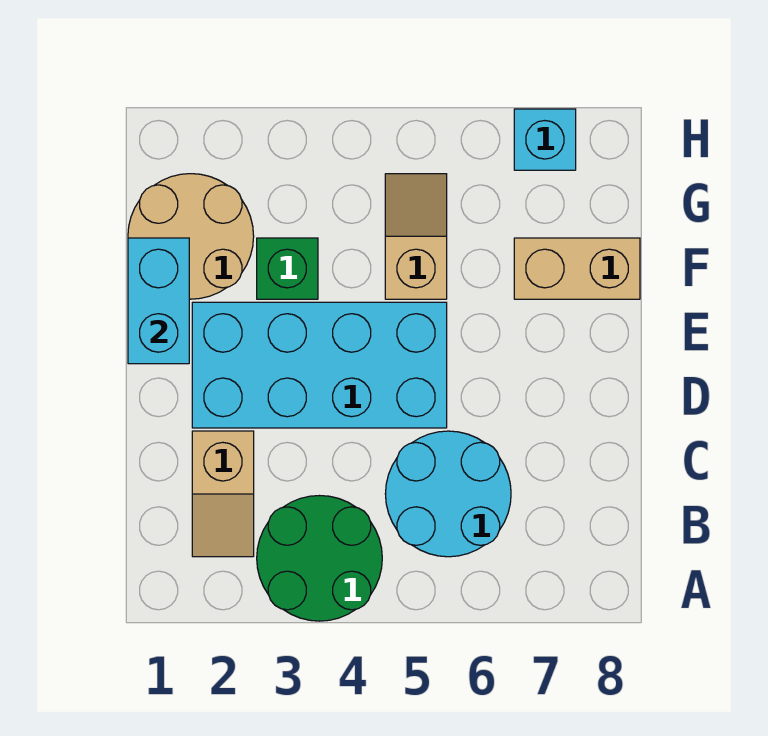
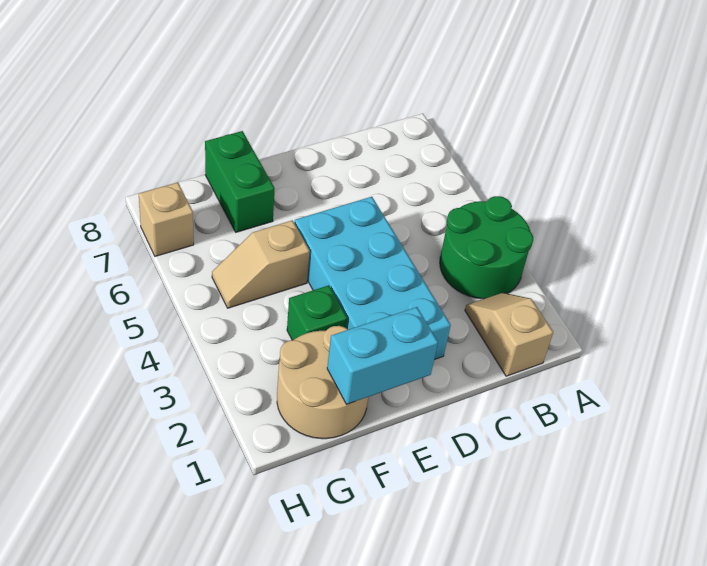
tan 1x2 slope [192,431,254,557] -> tan 1x2 slope turned to [465,293,553,376]
cyan 2x2 round brick [385,431,511,557] -> none
tan 1x2 brick [514,238,640,299] -> green 1x2 brick [205,131,275,232]
cyan 1x1 brick [514,109,576,170] -> tan 1x1 brick [139,182,194,256]

